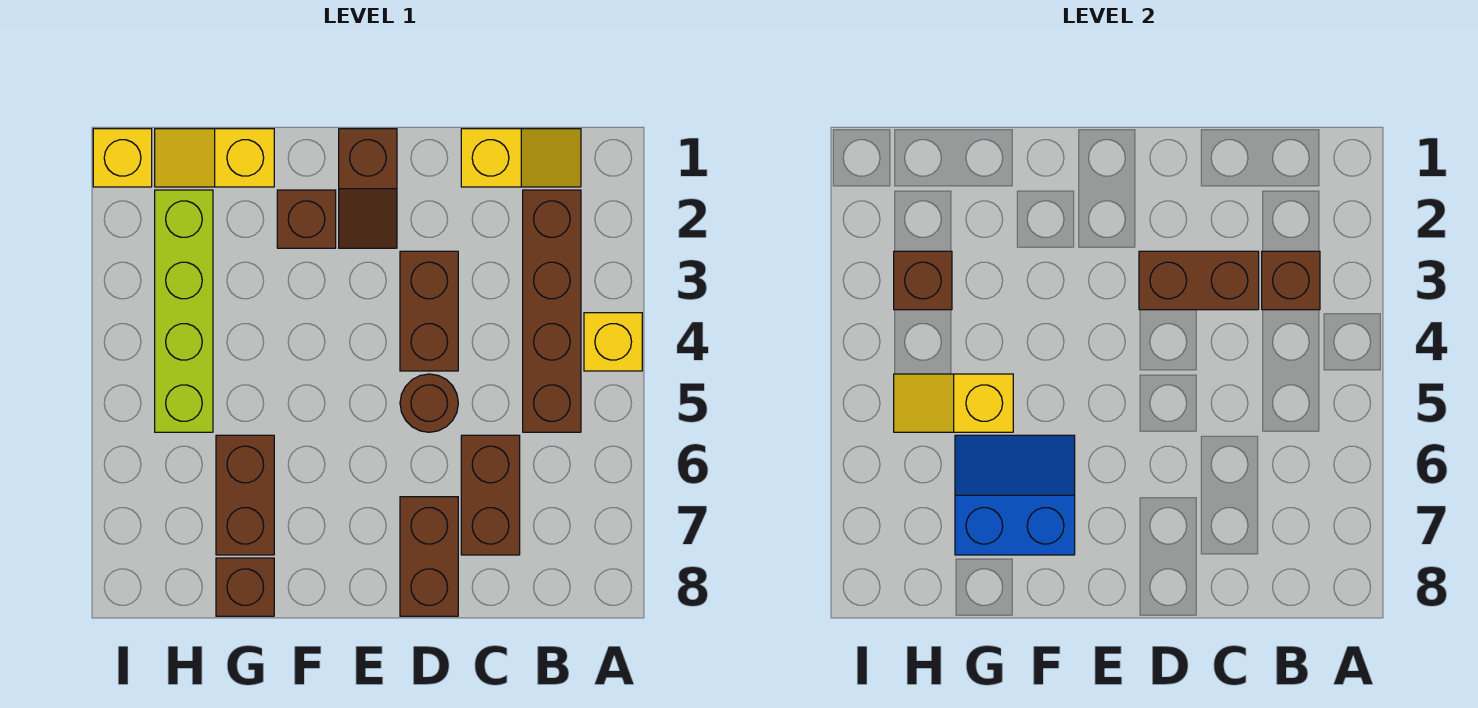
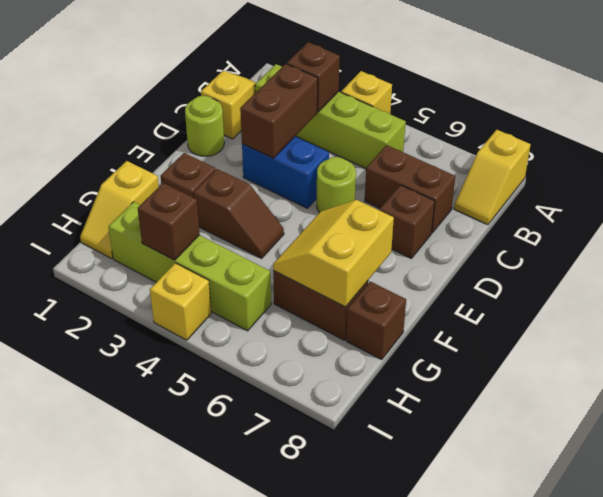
brown 1x4 brick [523,190,581,432] -> lime 1x4 brick [255,64,406,168]
none -> lime 1x1 round brick [185,96,224,156]
brown 1x2 brick [400,251,458,371] -> blue 1x2 brick [242,136,329,208]
brown 1x1 round brick [400,374,458,432] -> lime 1x1 round brick [317,157,356,213]
brown 1x2 brick [400,497,458,616] -> brown 1x1 brick [380,185,435,258]
brown 1x2 slope [339,129,397,248] -> brown 1x2 slope moved to [194,169,284,258]
blue 2x2 slope [955,435,1075,555] -> yellow 2x2 slope [273,200,394,307]
yellow 1x2 slope [894,374,1013,432] -> yellow 1x2 slope moved to [454,130,531,225]
yellow 1x1 brick [93,129,152,187] -> yellow 1x1 brick moved to [150,263,211,340]

